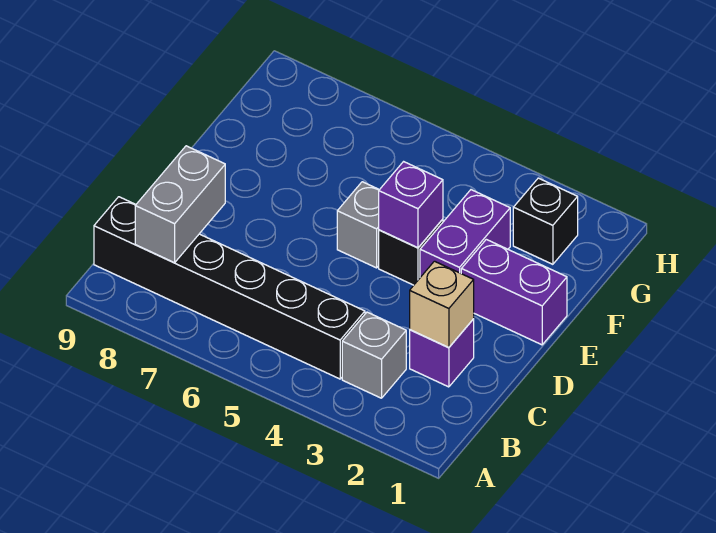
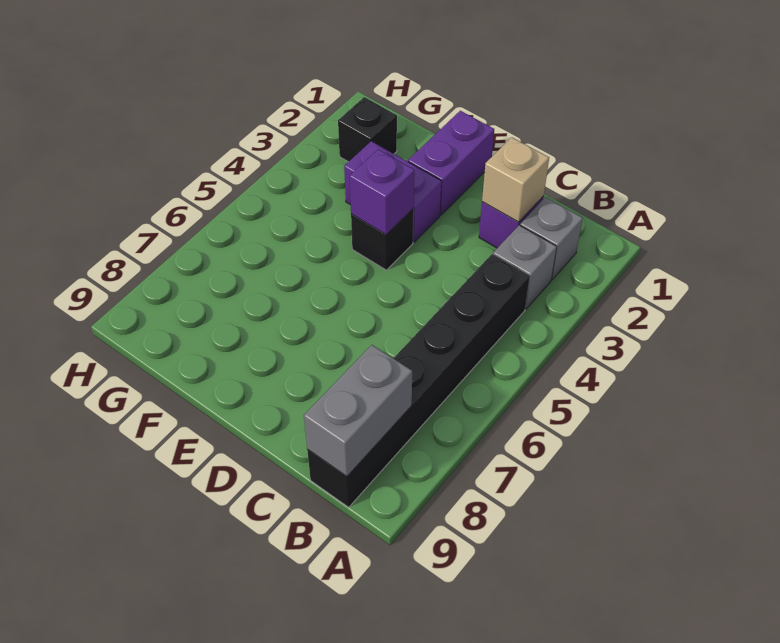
grey 1x2 brick [135,146,225,263] -> grey 1x2 brick turned to [304,345,412,476]
grey 1x1 brick [337,182,379,268] -> grey 1x1 brick moved to [520,197,583,280]

